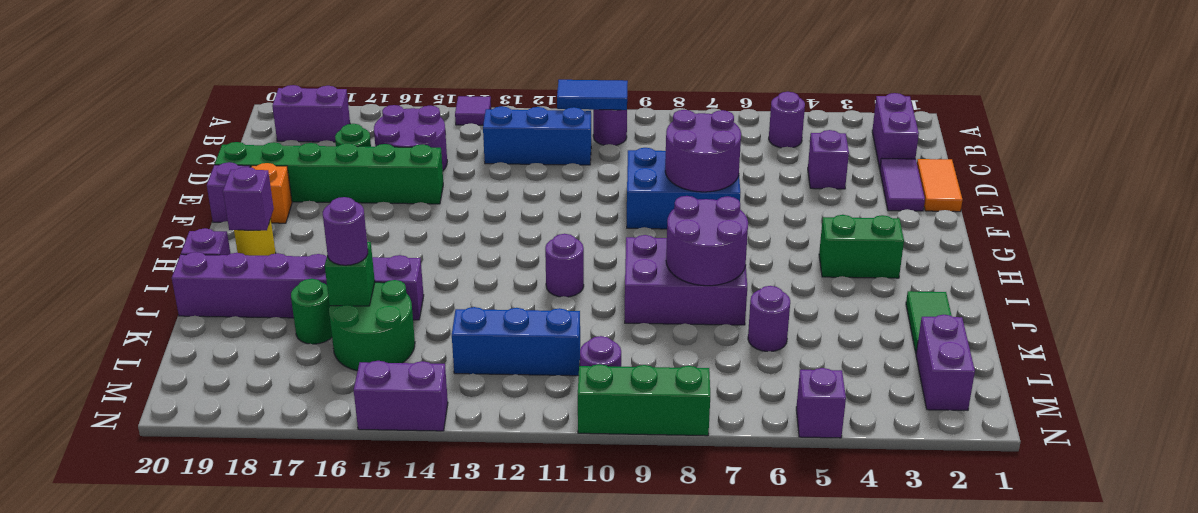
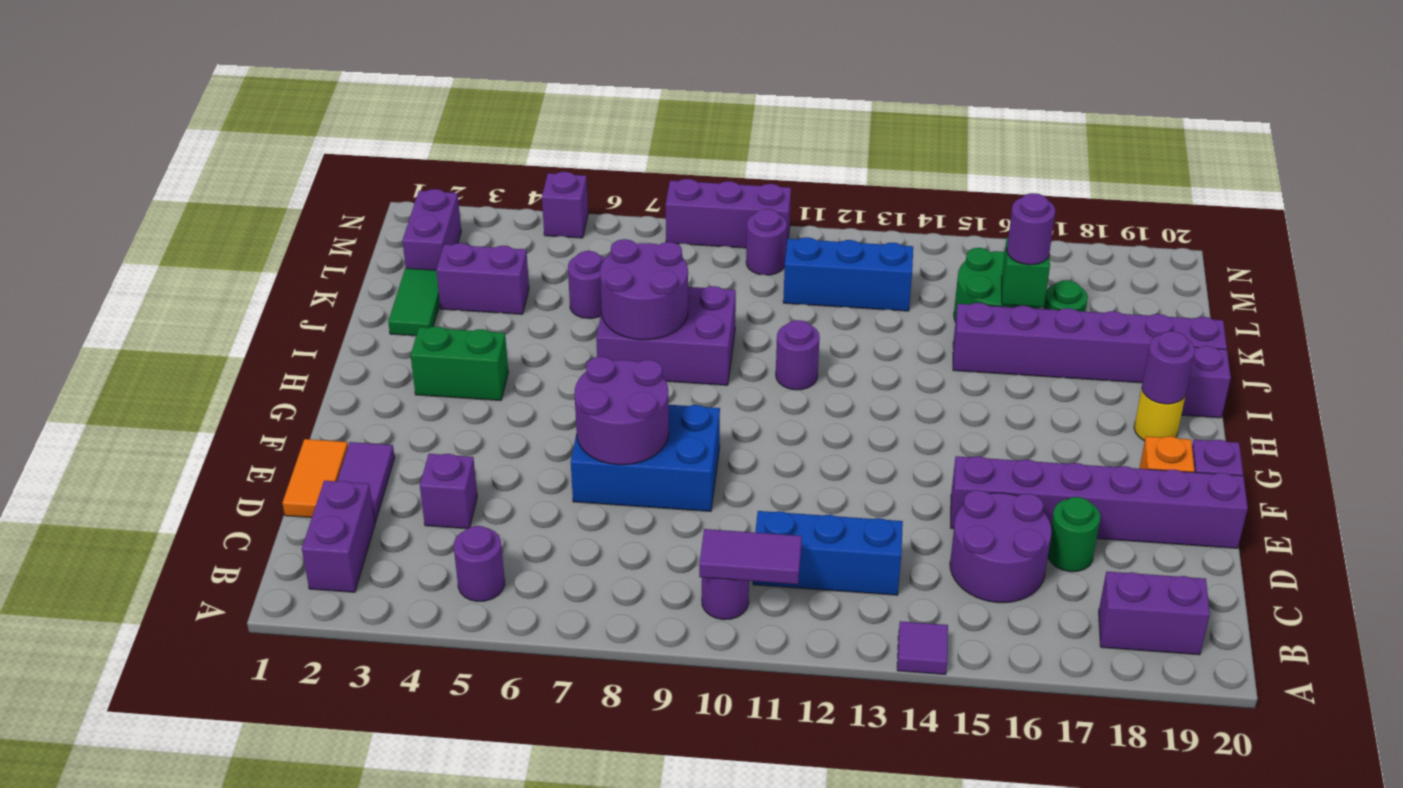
blue 1x2 tile [557,80,628,110] -> purple 1x2 tile [699,529,802,584]
green 1x6 brick [215,142,443,204] -> purple 1x6 brick [951,456,1248,548]
purple 1x1 brick [223,167,274,230] -> purple 1x1 round brick [1142,331,1195,404]
green 1x3 brick [578,364,710,436] -> purple 1x3 brick [666,179,791,248]
purple 1x2 brick [354,361,448,431] -> purple 1x2 brick moved to [436,243,529,314]

